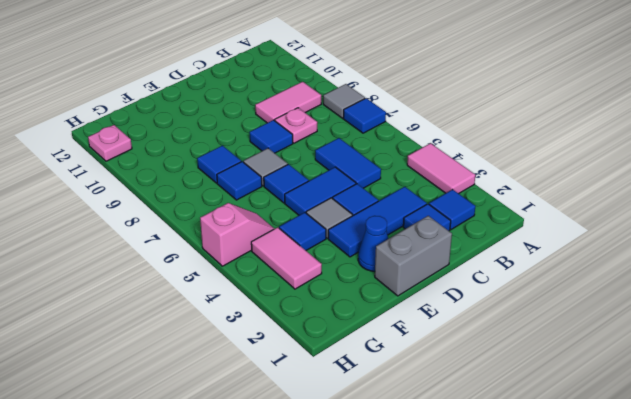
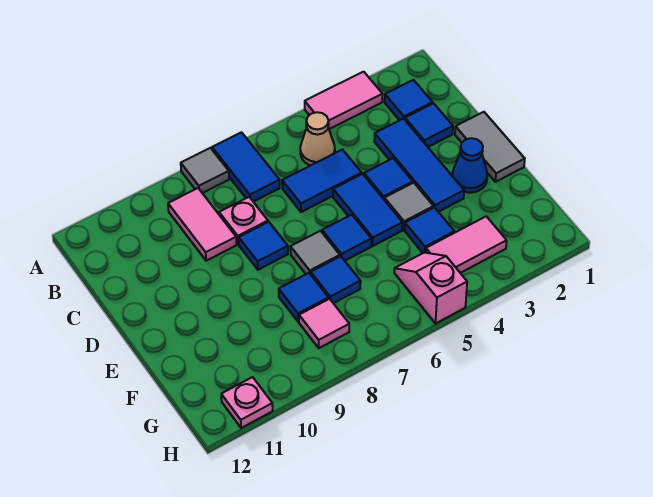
blue 1x1 tile [343,98,386,133] -> blue 1x2 tile [212,132,280,202]
none -> tan 1x1 cone [300,112,335,165]
grey 1x2 brick [375,216,452,296] -> grey 1x2 tile [455,112,525,182]
none -> pink 1x1 tile [299,299,349,348]

